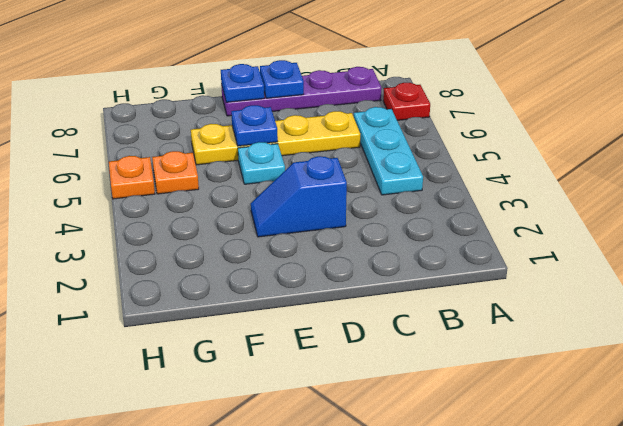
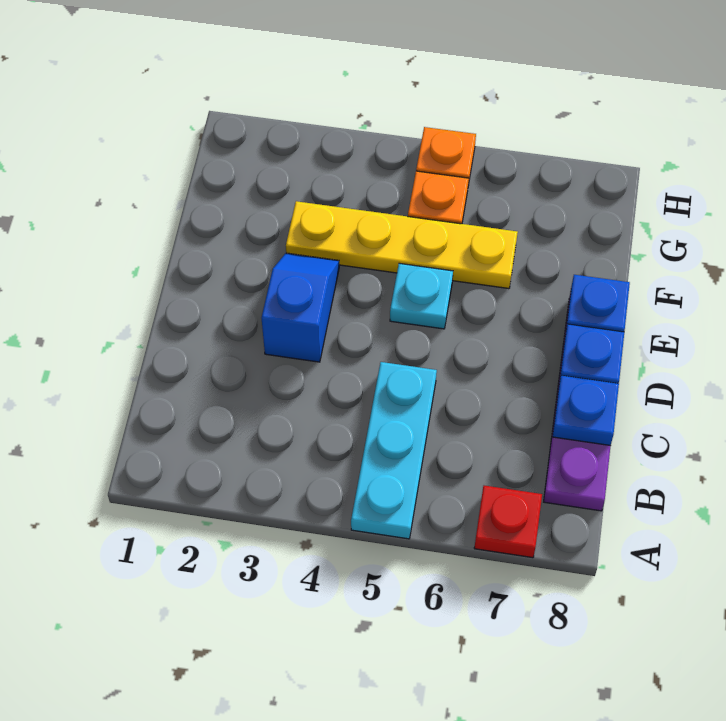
cyan 1x3 plate [354,107,423,195] -> cyan 1x3 plate turned to [351,362,437,539]
yellow 1x4 plate [191,111,360,165] -> yellow 1x4 plate turned to [286,201,518,289]
blue 1x1 plate [231,105,278,146] -> blue 1x1 plate moved to [553,375,619,446]

